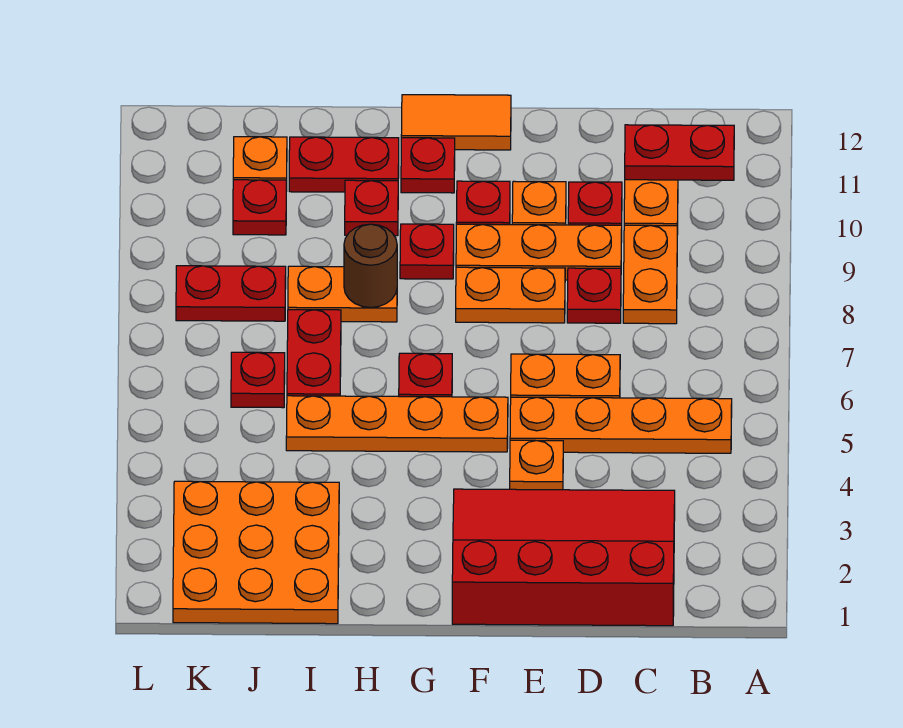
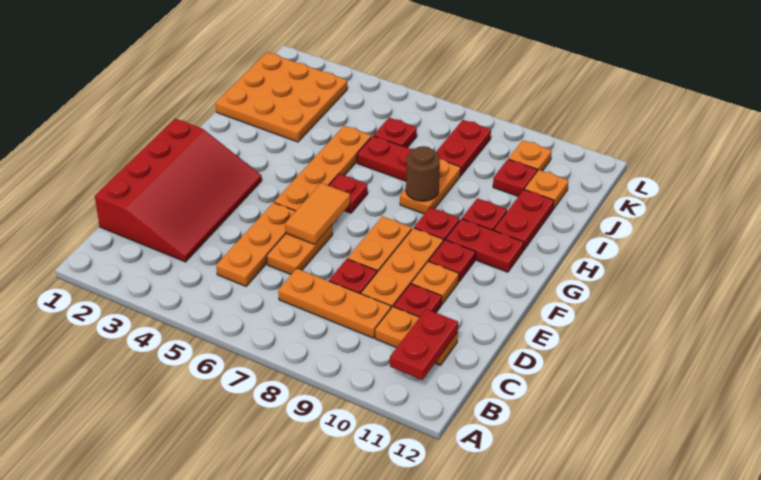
orange 1x4 plate [510,397,732,453] -> orange 1x3 plate [216,202,295,286]
orange 1x2 plate [623,225,677,324] -> orange 1x3 plate [278,269,391,338]
orange 1x1 plate [510,440,563,490] -> orange 1x1 plate moved to [509,140,552,171]
orange 1x2 tile [401,95,511,150] -> orange 1x2 tile moved to [285,183,350,244]
red 1x1 plate [401,138,455,193] -> red 1x2 plate [446,219,524,272]

